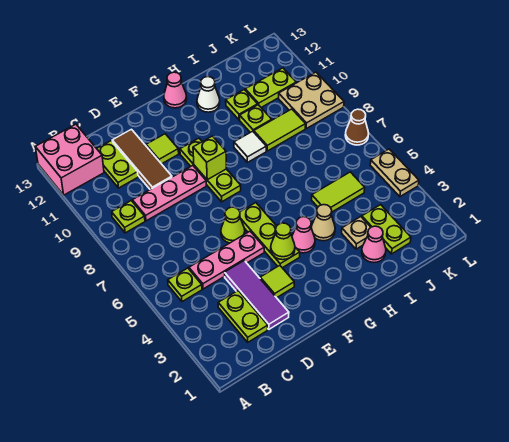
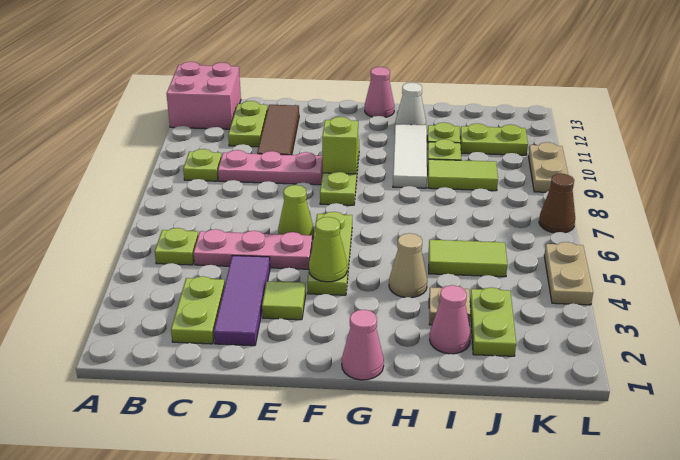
lime 1x1 tile [146,134,179,164] -> none
pink 1x1 cone [292,217,315,253] -> pink 1x1 cone moved to [342,310,384,380]
white 1x1 tile [234,131,266,162] -> white 1x3 tile [393,124,427,188]
tan 2x2 plate [279,72,344,129] -> tan 1x2 plate [528,142,568,192]

